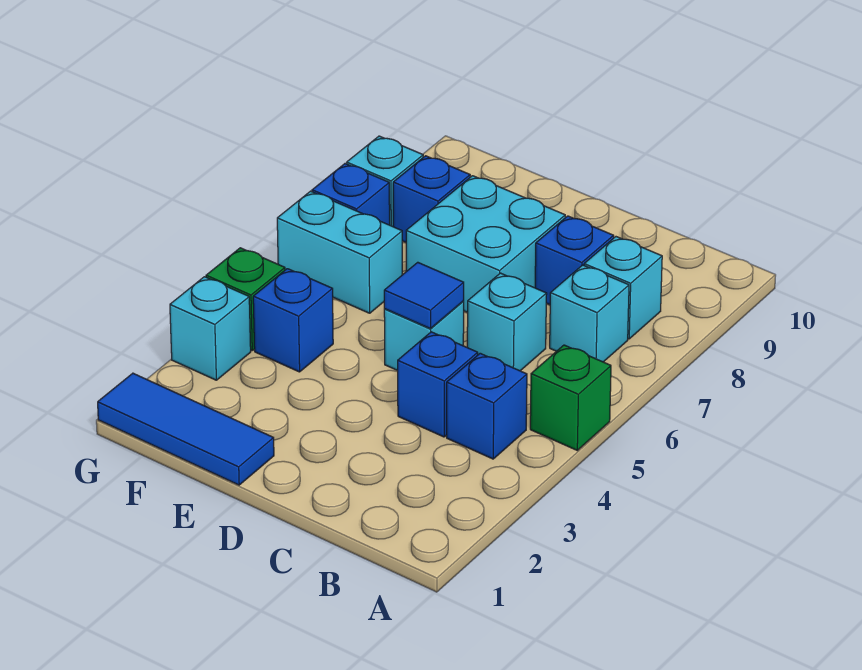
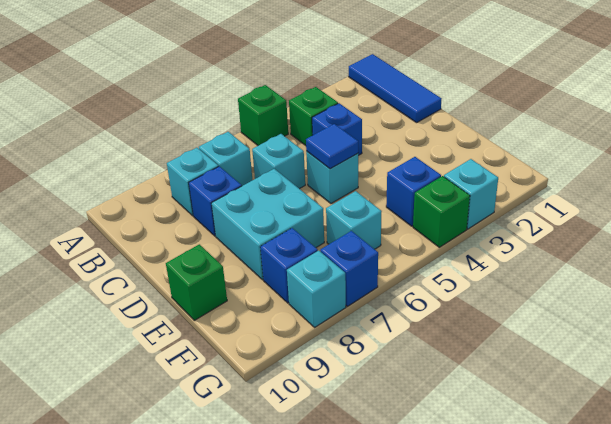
blue 1x1 brick [447,353,527,459] -> green 1x1 brick [289,87,338,146]
blue 1x3 tile [98,373,274,485] -> blue 1x3 tile moved to [349,54,441,123]
none -> green 1x1 brick [166,244,227,320]
cyan 1x2 brick [277,191,402,313] -> cyan 1x1 brick [326,191,382,249]

